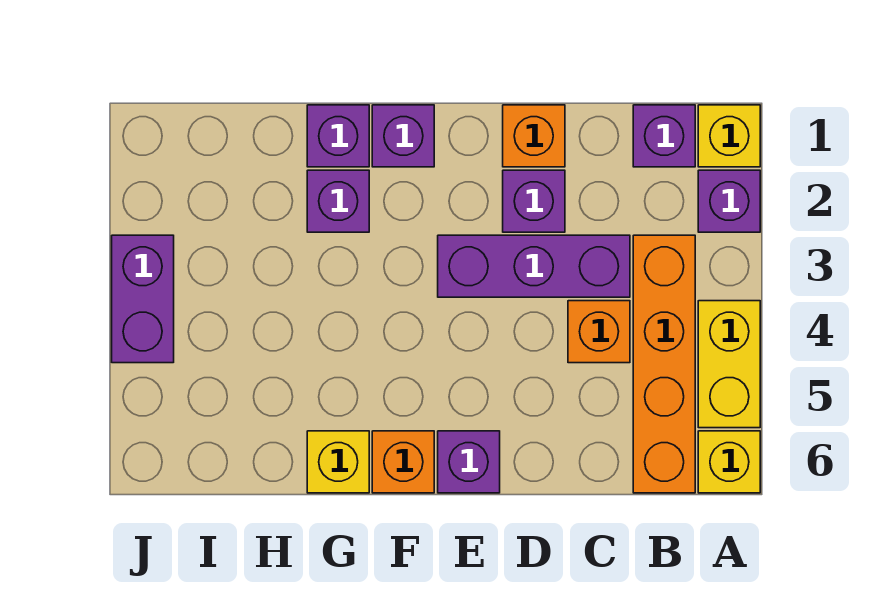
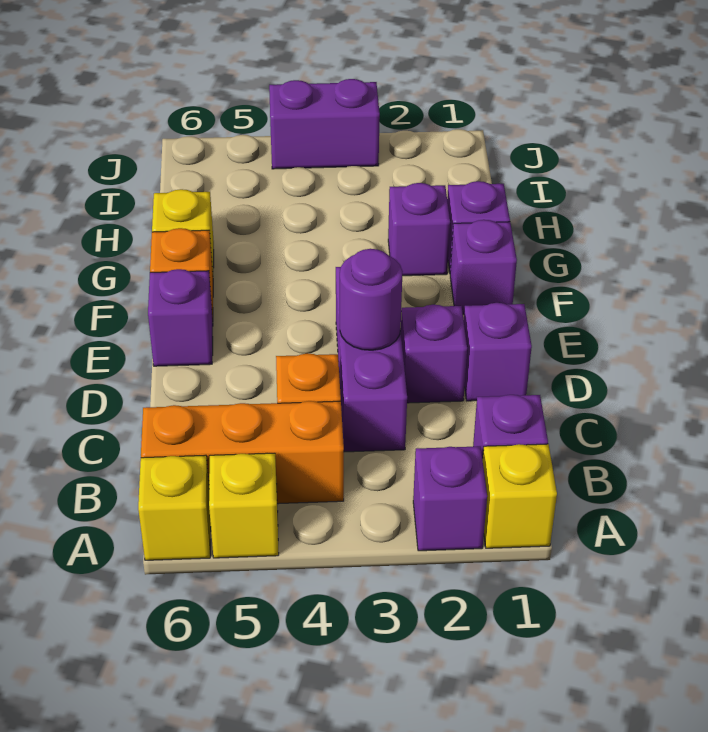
yellow 1x2 brick [698,301,760,428] -> yellow 1x1 brick [209,453,279,558]
orange 1x4 brick [633,235,695,493] -> orange 1x3 brick [141,401,344,504]
orange 1x1 brick [503,105,565,167] -> purple 1x1 brick [464,303,532,401]
none -> purple 1x1 round brick [340,249,403,350]

